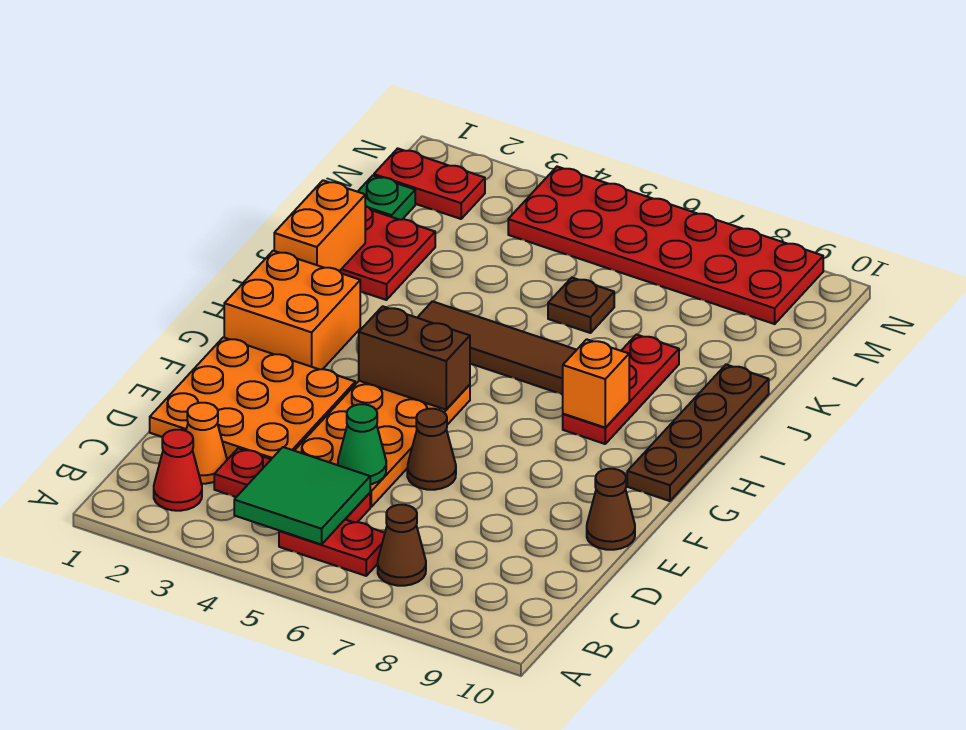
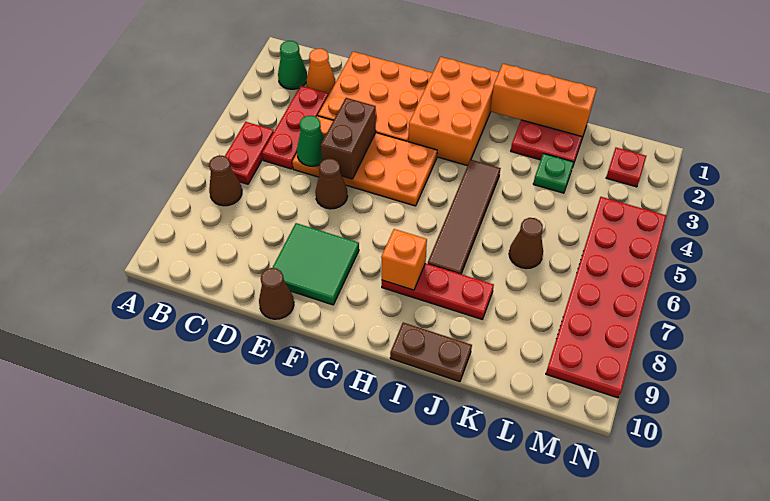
red 1x1 cone [154,430,202,511] -> green 1x1 cone [278,41,307,89]
green 2x2 tile [234,447,370,545] -> green 2x2 tile moved to [272,223,359,305]
orange 2x2 brick [224,251,360,369] -> orange 2x3 brick [408,57,499,166]
brown 1x2 brick [359,306,470,410] -> brown 1x2 brick moved to [321,98,376,179]
brown 1x4 plate [627,365,769,501] -> brown 1x2 plate [390,323,472,382]
orange 1x2 brick [274,180,365,271] -> orange 1x3 brick [490,64,597,136]
brown 1x1 plate [548,278,614,333] -> brown 1x1 cone [509,218,543,269]
green 1x1 plate [358,176,415,220] -> green 1x1 plate moved to [533,153,574,193]
red 1x2 plate [374,148,485,219] -> red 1x1 plate [606,148,646,187]

